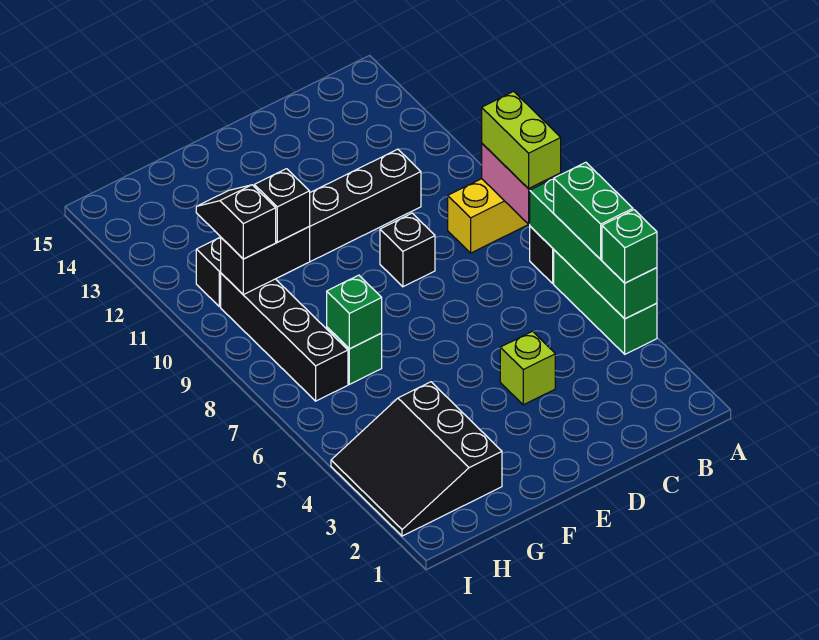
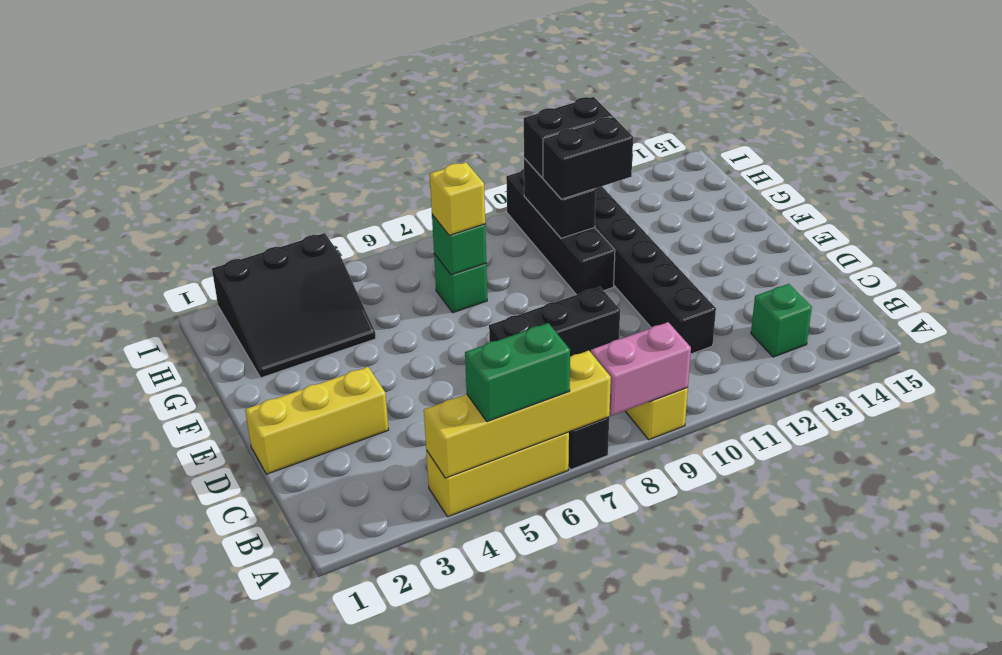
green 1x3 brick [554,250,657,354] -> yellow 1x3 brick [426,432,569,517]
green 1x4 brick [530,178,657,319] -> yellow 1x4 brick [424,351,611,478]
green 1x1 brick [602,210,657,283] -> green 1x1 brick moved to [751,284,812,357]
lime 1x2 brick [482,91,561,189] -> none
none -> yellow 1x3 brick [245,367,389,474]
lime 1x1 brick [500,331,555,405] -> none
black 1x1 brick [380,213,435,287] -> black 1x3 brick [489,287,620,357]
black 3x3 slope [331,382,502,536] -> black 3x3 slope turned to [212,233,376,378]
none -> yellow 1x1 brick [430,162,485,236]
black 1x1 brick [254,169,310,242] -> black 1x2 brick [543,117,633,199]
black 1x4 brick [221,273,348,401] -> black 1x4 brick turned to [506,169,615,295]
black 1x2 slope [196,185,276,259] -> black 1x2 brick [524,97,613,177]

